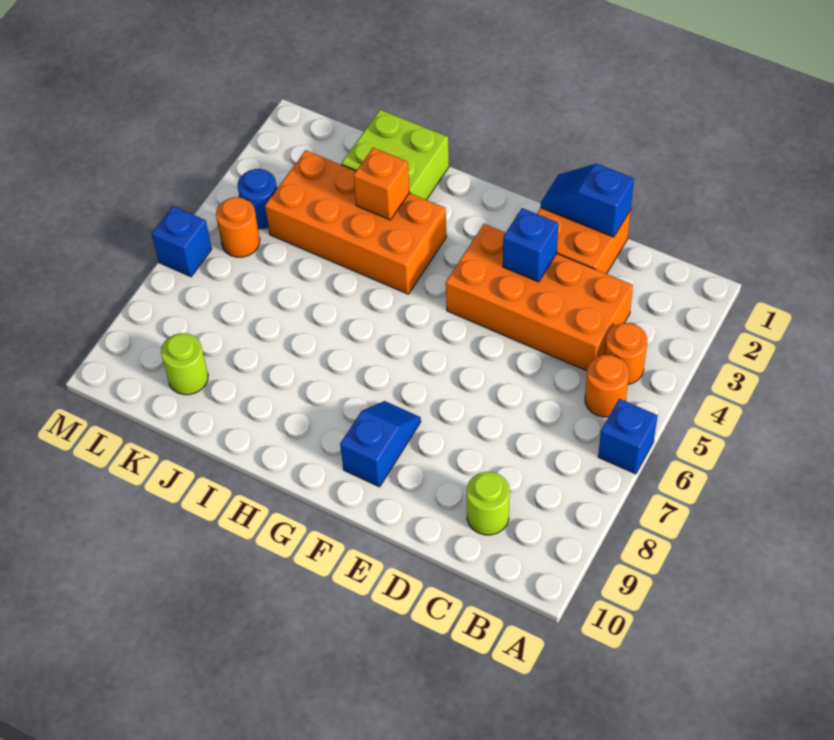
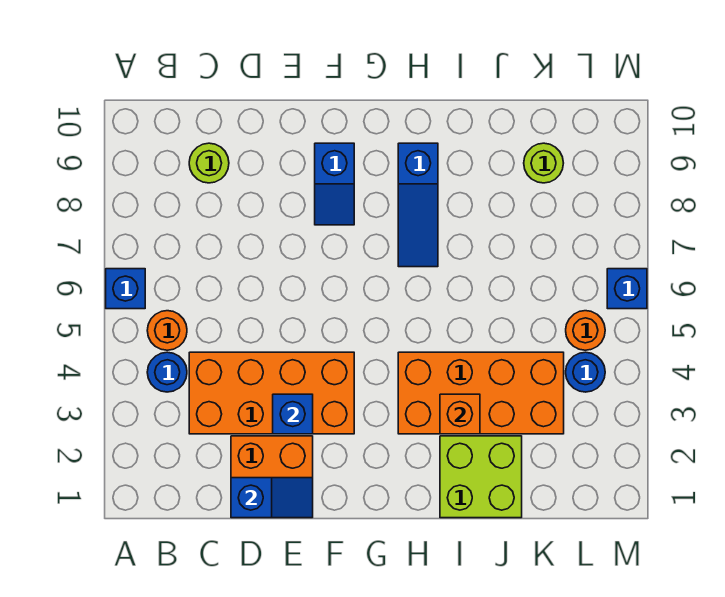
orange 1x1 round brick [604,323,647,384] -> blue 1x1 round brick [147,352,187,392]
none -> blue 1x3 slope [398,143,438,267]

